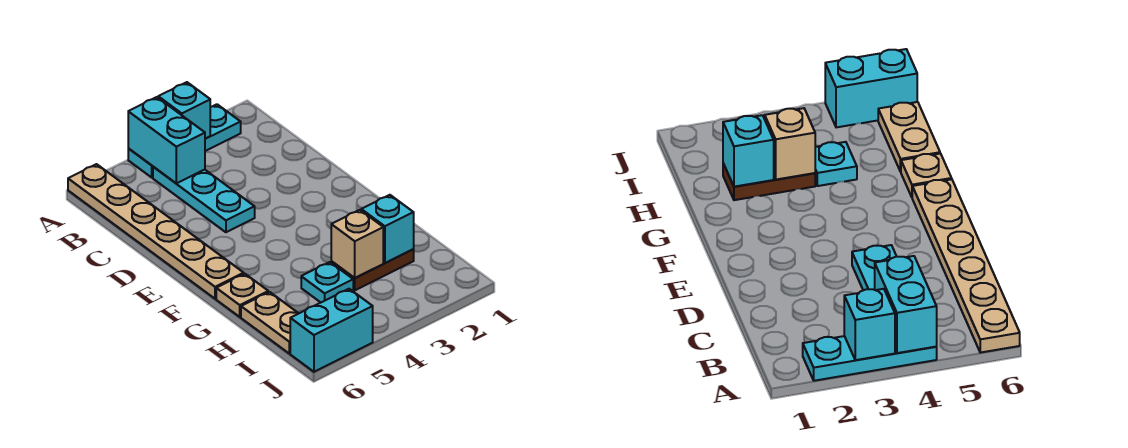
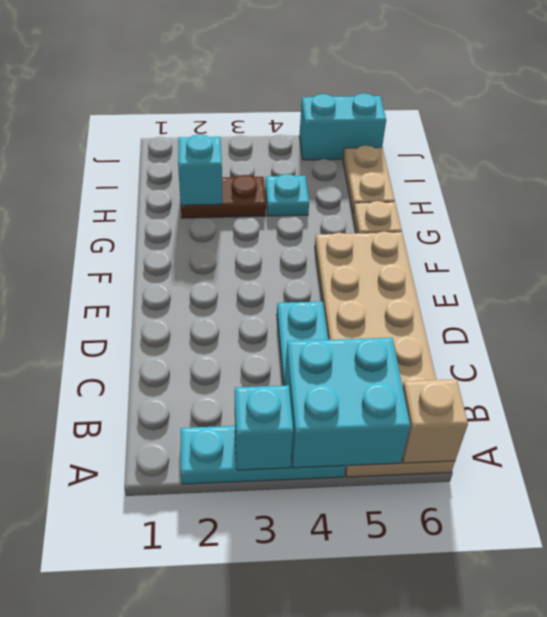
cyan 1x2 brick [128,97,205,183] -> cyan 2x2 brick [285,338,410,468]
tan 1x6 plate [68,164,244,299] -> tan 2x6 plate [315,231,455,477]
tan 1x1 brick [331,210,383,278] -> tan 1x1 brick moved to [402,379,468,463]

